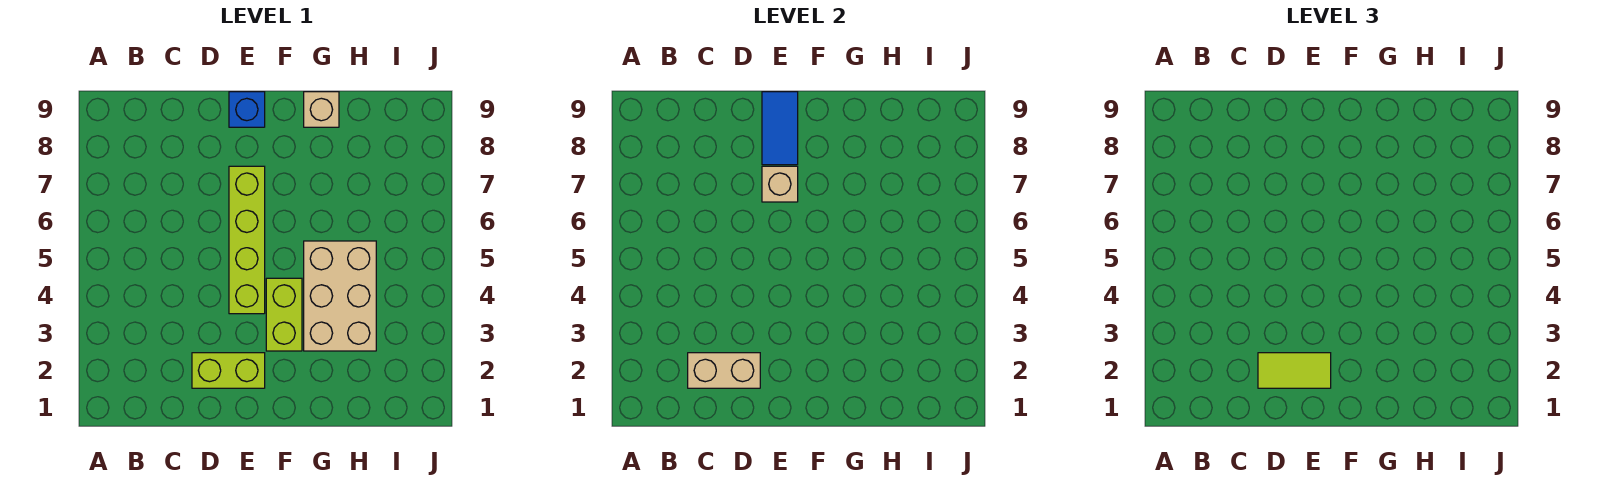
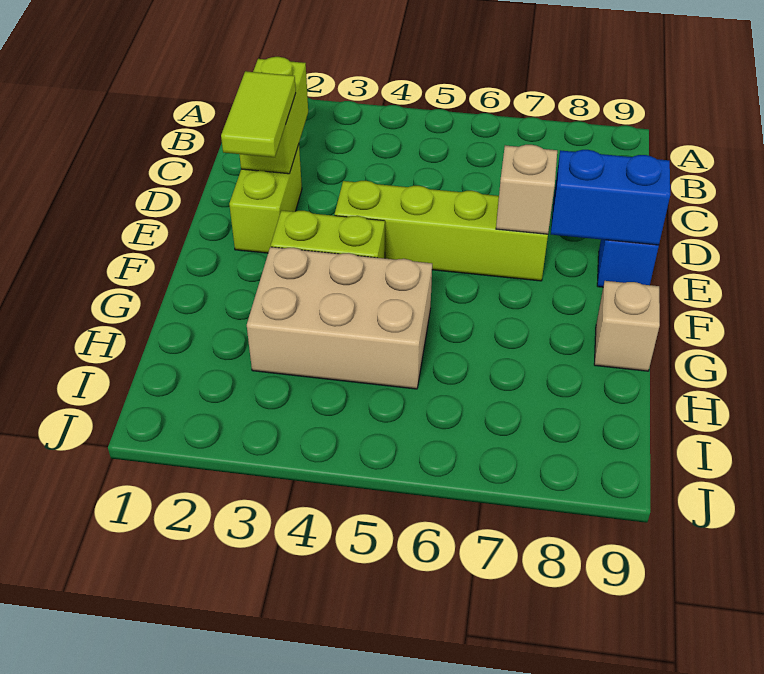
tan 1x2 brick [688,353,760,388] -> lime 1x2 brick [239,57,308,174]
blue 1x2 tile [762,92,798,165] -> blue 1x2 brick [551,150,670,245]

